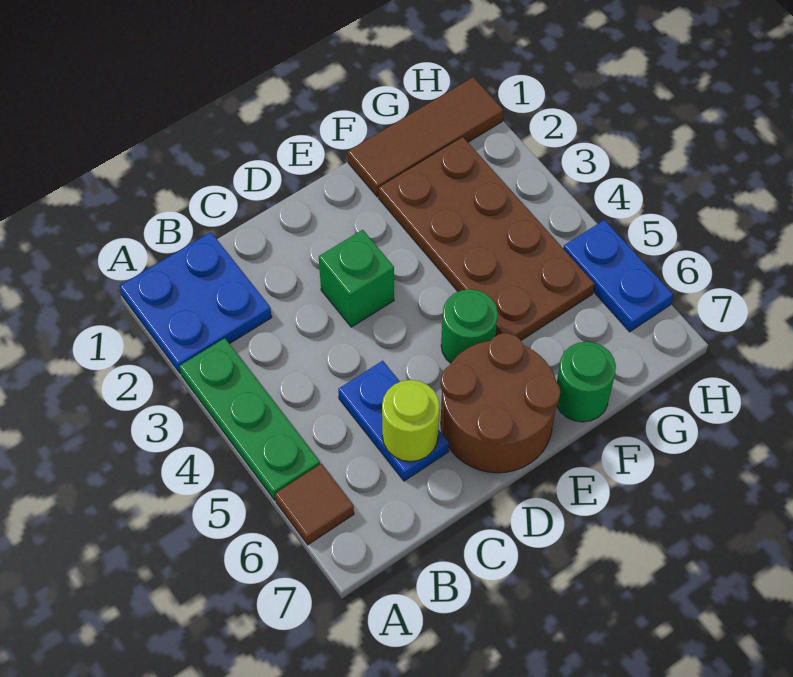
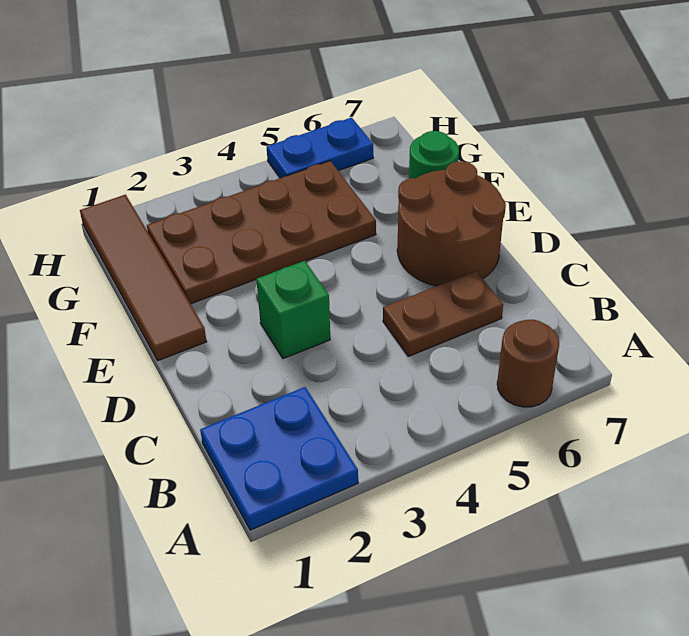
green 1x3 plate [179,338,320,500] -> none
brown 1x1 tile [275,464,354,545] -> brown 1x1 round brick [497,320,559,407]
blue 1x2 plate [338,361,449,481] -> brown 1x2 plate [383,271,503,356]
lime 1x1 round brick [382,380,440,462] -> none
green 1x1 round brick [441,289,498,363] -> none
brown 1x3 tile [348,77,503,197] -> brown 1x4 tile [80,195,207,361]

